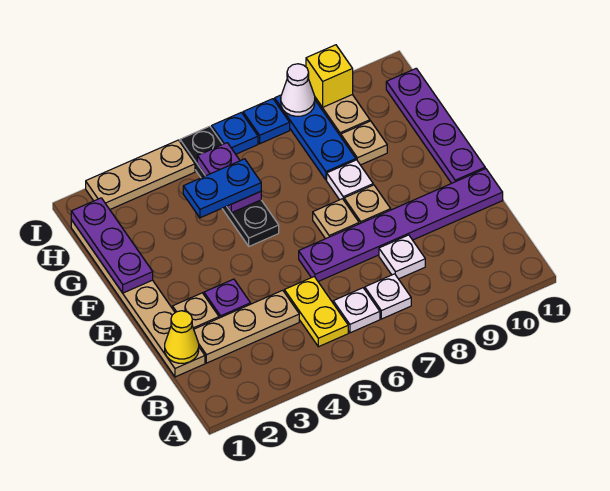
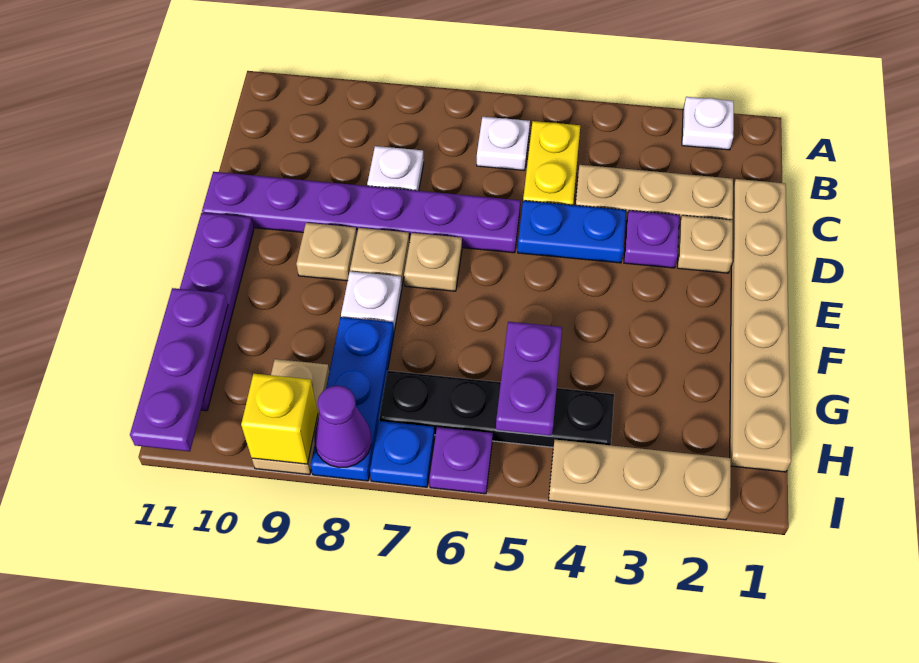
white 1x1 plate [365,274,411,319] -> white 1x1 plate moved to [682,97,734,150]
yellow 1x1 cone [165,311,199,363] -> none
purple 1x3 plate [71,198,153,293] -> purple 1x3 plate moved to [130,288,228,451]
black 1x4 plate [180,126,279,246] -> black 1x4 plate turned to [379,371,614,447]
blue 1x2 plate [183,159,261,218] -> blue 1x2 plate moved to [518,201,626,263]
tan 1x1 plate [341,121,387,165] -> tan 1x1 plate moved to [296,223,357,281]
blue 1x1 plate [212,112,258,154] -> purple 1x1 plate [430,427,493,494]
white 1x1 cone [281,64,315,116] -> purple 1x1 cone [314,386,371,468]

